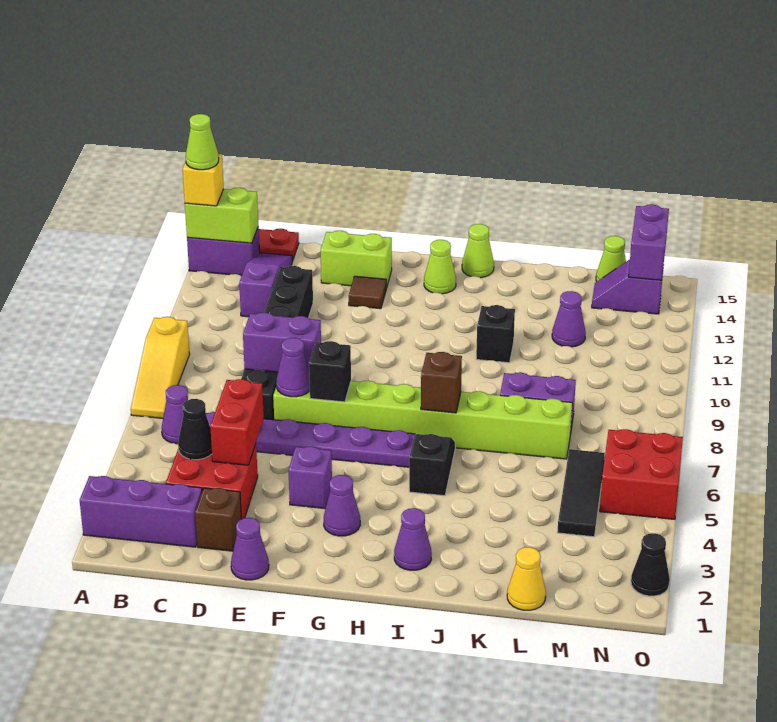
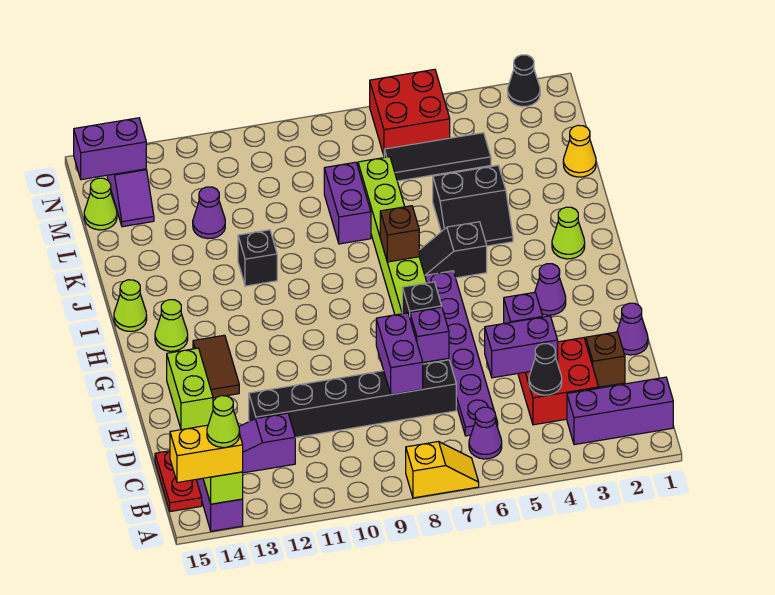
purple 1x3 brick [80,476,202,547] -> purple 1x3 brick turned to [567,377,673,445]
yellow 1x3 slope [131,317,190,418] -> yellow 1x2 slope [406,442,479,498]
yellow 1x1 brick [183,154,224,206] -> yellow 1x2 brick [170,425,243,483]
red 1x2 brick [210,379,264,465] -> purple 1x2 brick [485,316,558,378]
purple 1x1 cone [276,338,310,397] -> purple 1x1 brick [410,307,449,363]
brown 1x1 tile [349,276,386,309] -> brown 1x2 tile [193,335,239,398]
purple 1x1 cone [394,508,432,570] -> lime 1x1 cone [552,207,585,259]
none -> black 2x2 slope [433,165,513,246]

